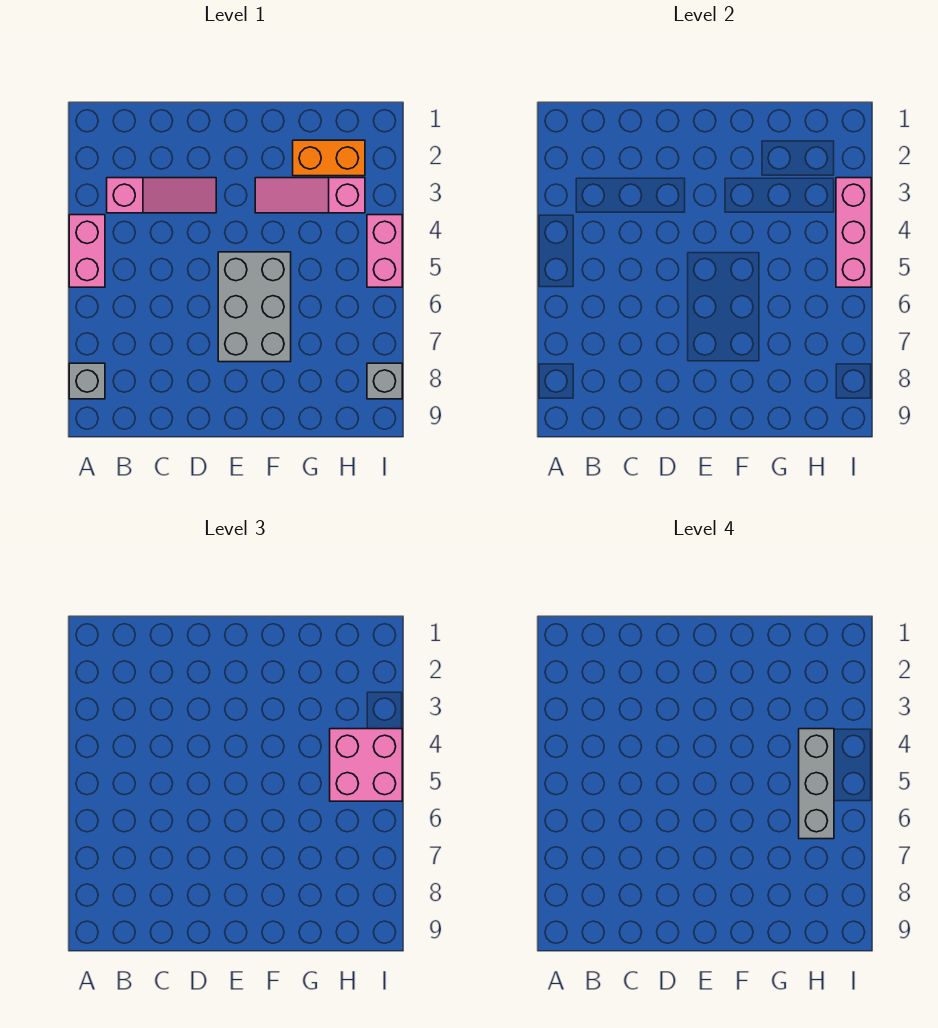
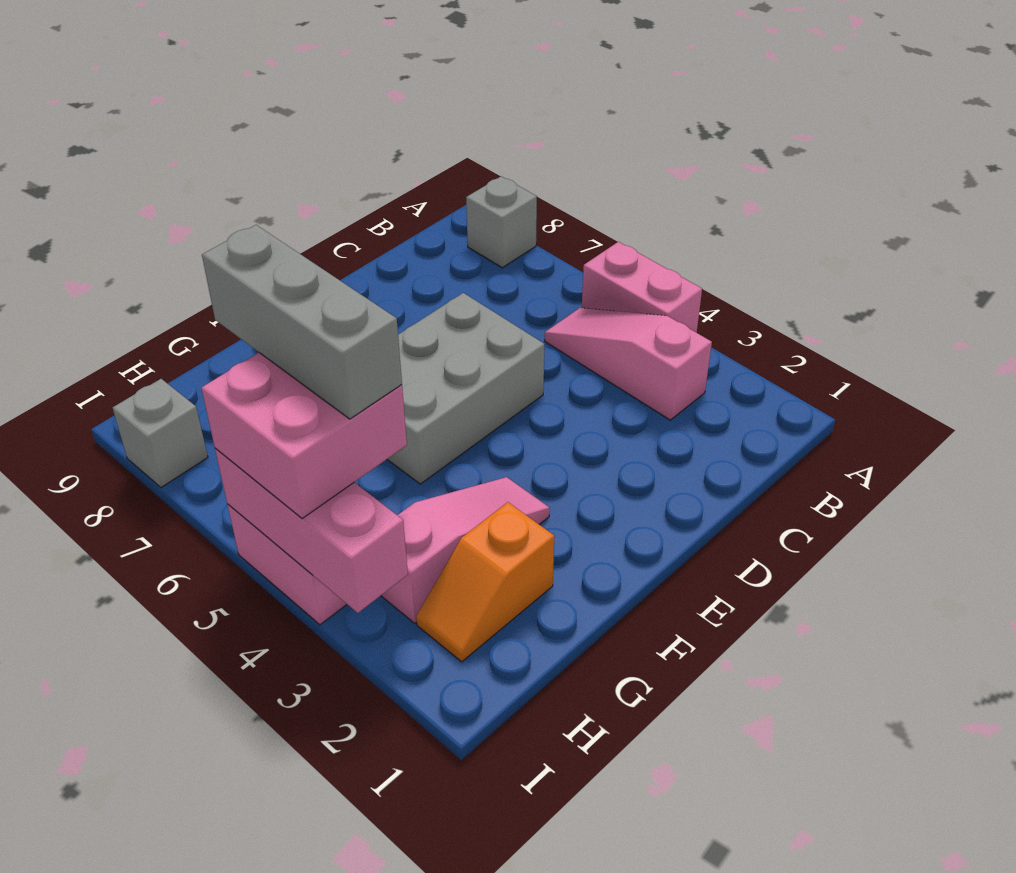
pink 1x3 slope [107,178,216,213] -> pink 1x3 slope turned to [545,308,712,420]
grey 2x3 brick [218,252,291,362] -> grey 2x3 brick turned to [387,293,544,484]
orange 1x2 brick [293,140,365,176] -> orange 1x2 slope [416,502,554,662]

